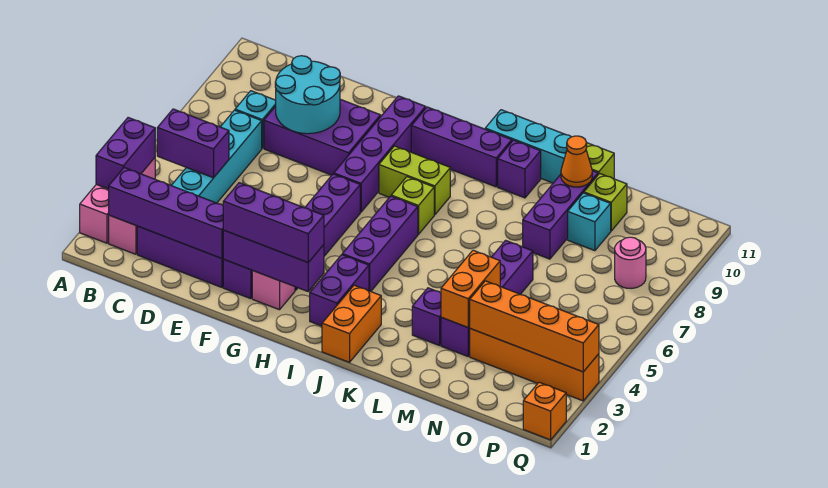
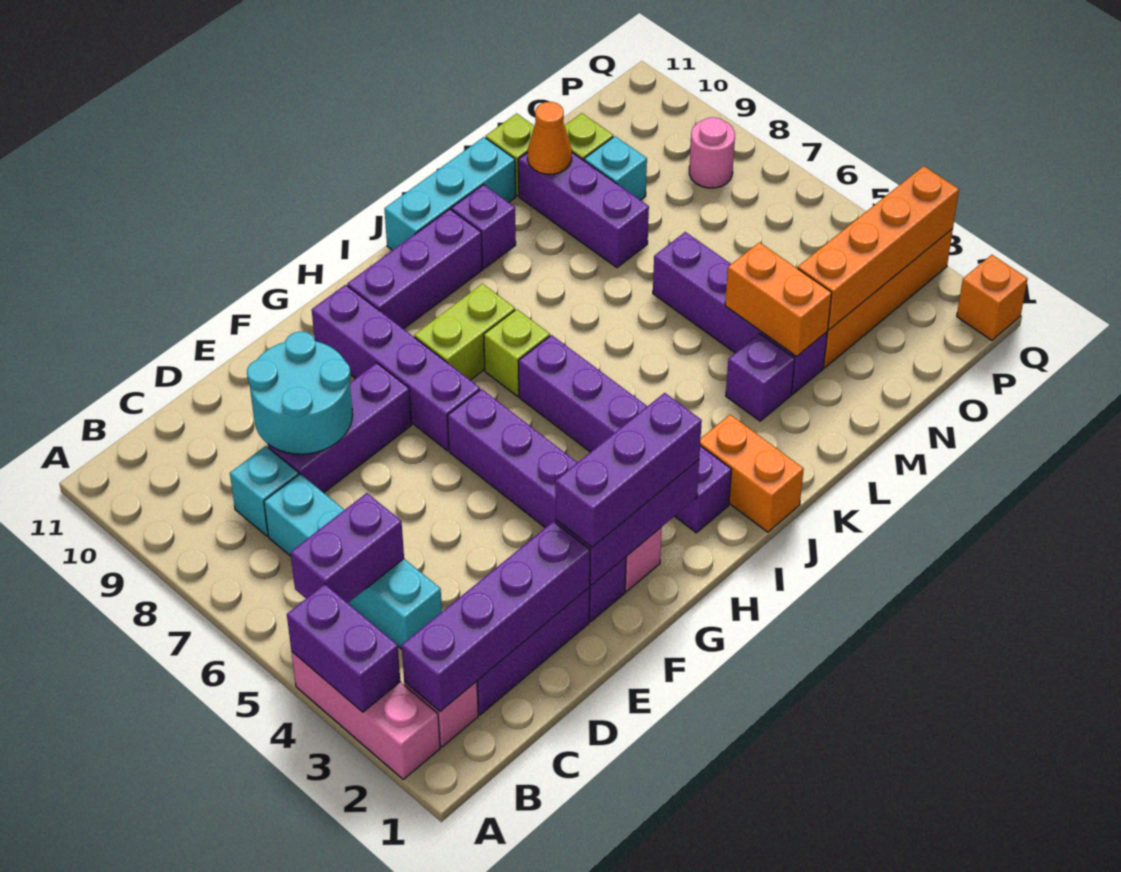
purple 2x3 brick [264,99,381,175] -> purple 1x3 brick [268,363,412,493]

